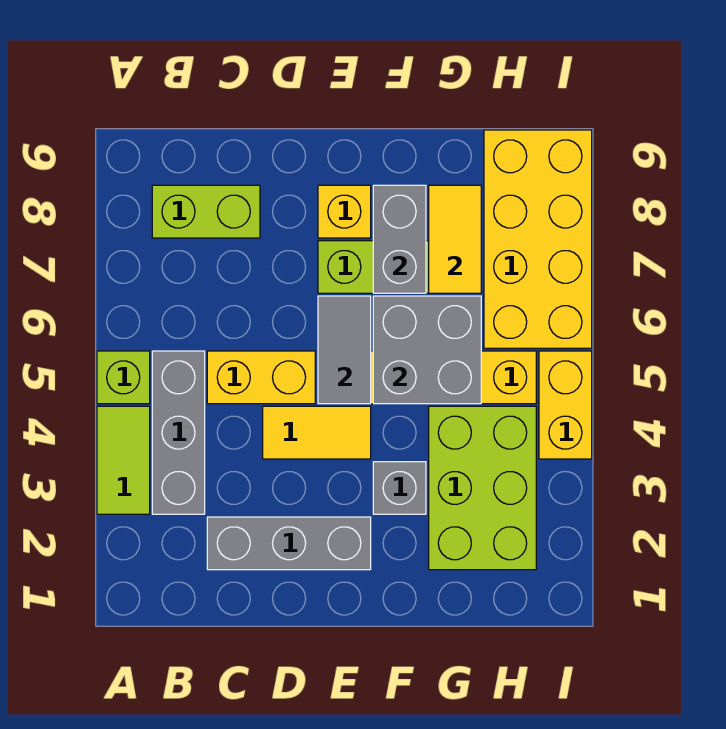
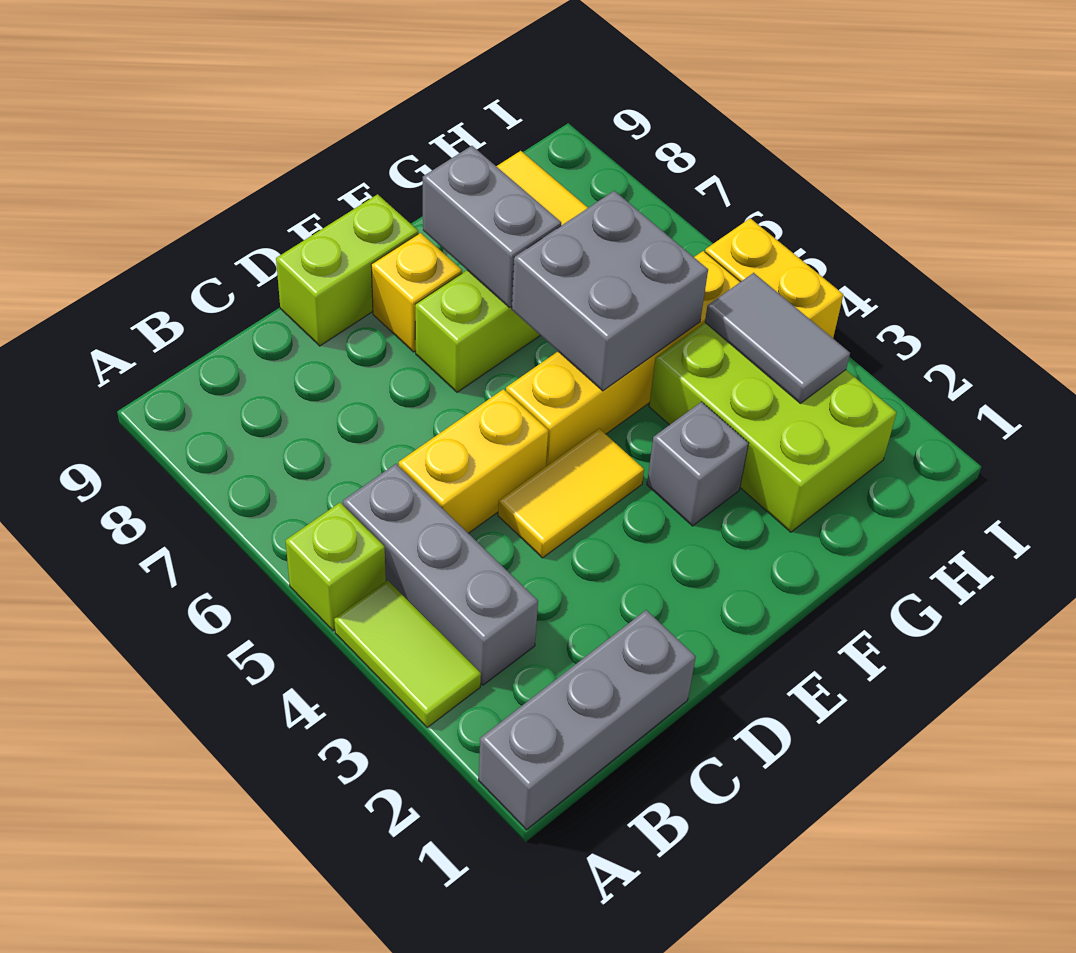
lime 1x2 brick [152,185,260,238] -> lime 1x2 brick moved to [276,194,418,346]
grey 1x3 brick [207,517,371,570] -> grey 1x3 brick moved to [479,610,696,830]
grey 1x2 tile [318,296,371,404] -> grey 1x2 tile moved to [705,273,850,403]
yellow 2x4 brick [484,130,592,348] -> none

